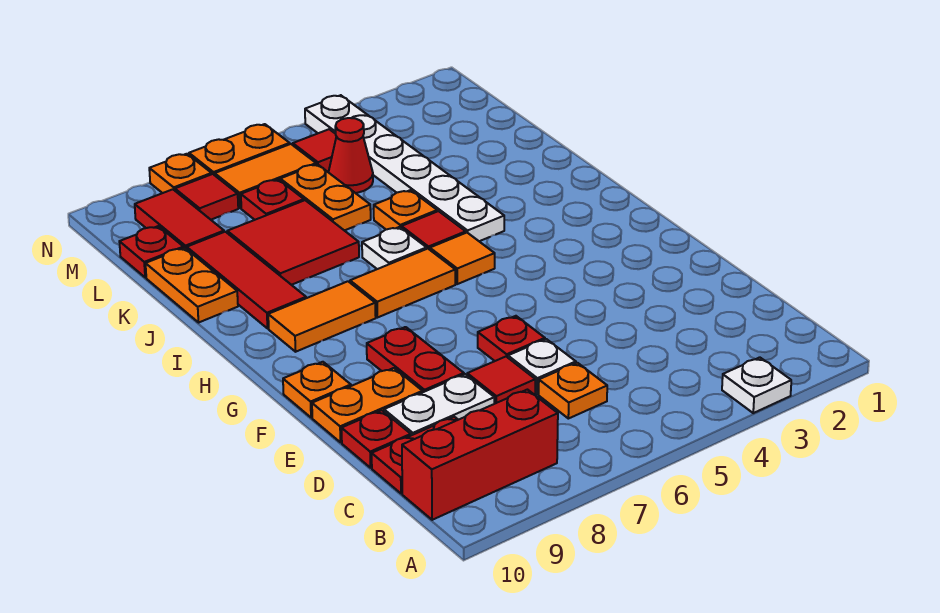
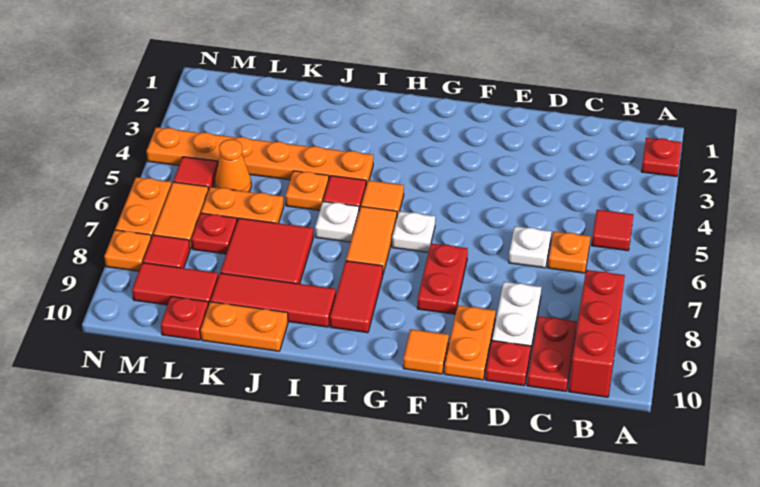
white 1x1 plate [722,357,791,413] -> white 1x1 plate moved to [392,211,435,252]
red 1x1 tile [467,357,535,404] -> red 1x1 tile moved to [592,210,633,251]
red 1x1 plate [478,316,545,361] -> red 1x1 plate moved to [641,138,682,177]
red 1x2 plate [367,327,464,392] -> red 1x2 plate turned to [417,243,468,314]
orange 1x1 plate [283,362,351,418] -> orange 1x1 tile [403,329,449,374]
orange 1x2 tile [268,281,376,352] -> red 1x2 tile [330,261,383,333]
white 1x6 plate [305,95,504,241] -> orange 1x6 plate [147,127,373,185]
red 1x1 cone [329,118,373,193] -> orange 1x1 cone [215,139,251,192]

